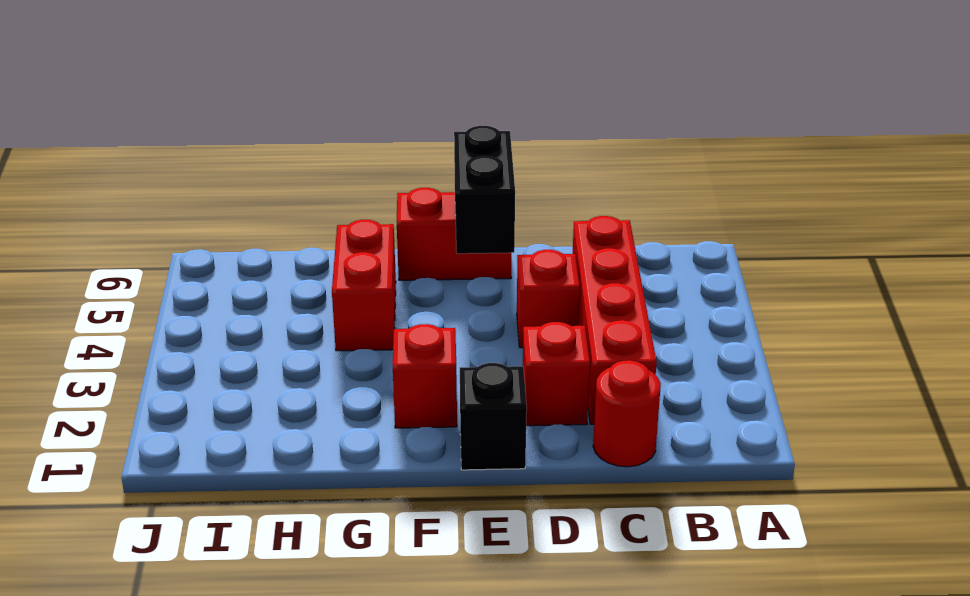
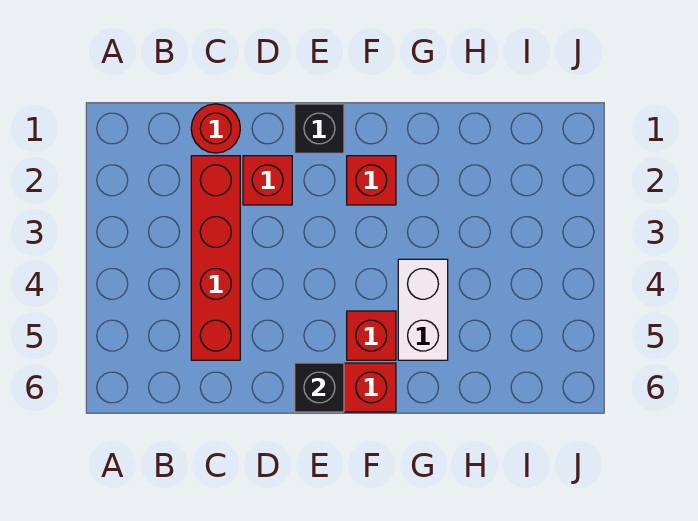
red 1x1 brick [517,250,580,348] -> red 1x1 brick moved to [347,311,396,360]
black 1x2 brick [454,126,515,254] -> black 1x1 brick [295,363,344,412]
red 1x2 brick [332,220,396,351] -> white 1x2 brick [398,259,448,360]

